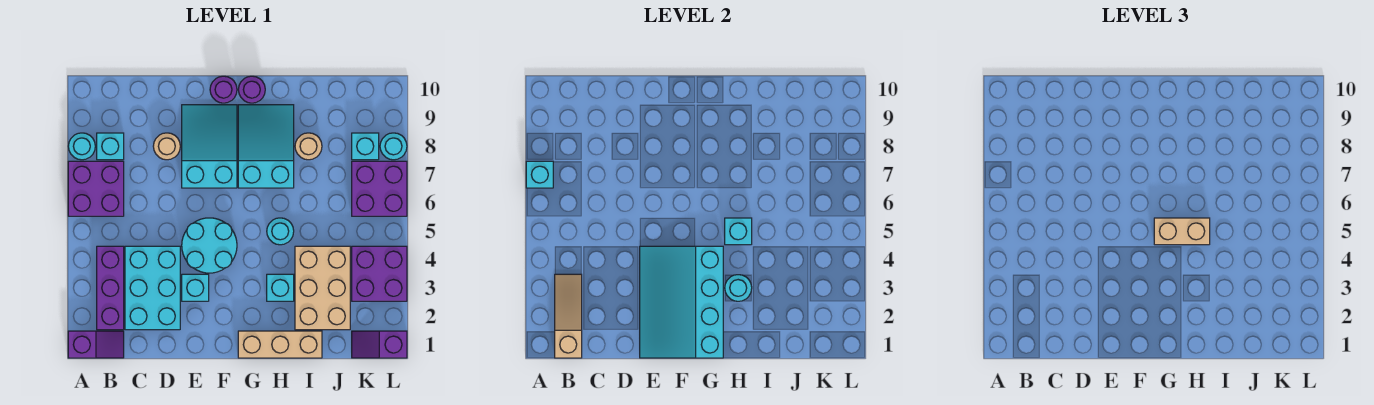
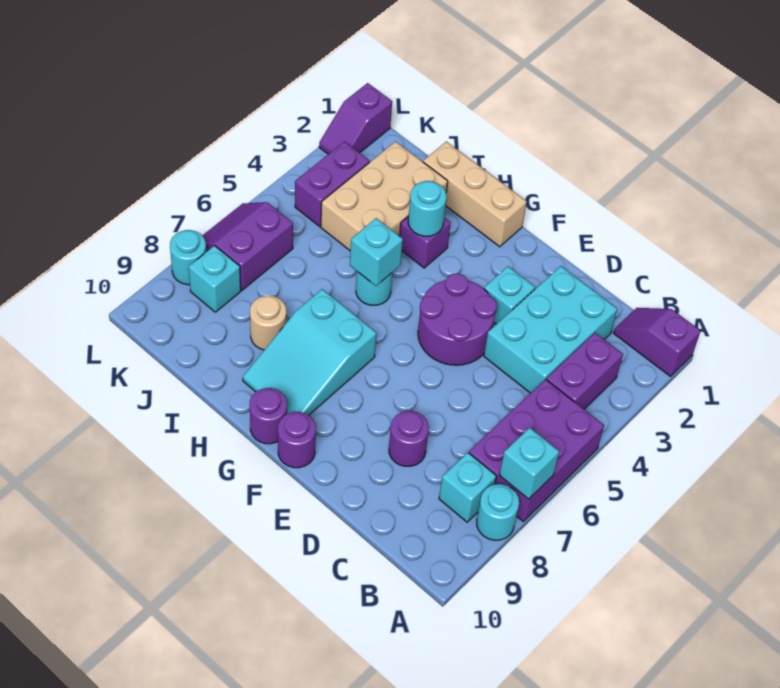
purple 2x2 brick [68,161,124,216] -> purple 2x3 brick [469,379,604,521]
tan 1x3 slope [555,274,582,358] -> none
purple 1x3 brick [97,246,124,330] -> purple 1x2 brick [546,333,623,409]
tan 1x1 round brick [153,133,180,160] -> purple 1x1 round brick [389,411,429,466]
cyan 3x4 slope [640,246,723,358] -> none
cyan 2x2 round brick [182,218,237,273] -> purple 2x2 round brick [418,274,497,365]
cyan 2x3 slope [182,105,237,188] -> none
tan 1x2 brick [1154,218,1210,245] -> none
cyan 1x1 brick [267,274,294,301] -> purple 1x1 brick [400,216,451,268]
purple 1x2 slope [352,331,407,358] -> purple 1x2 slope turned to [319,83,392,154]
purple 2x2 brick [352,246,407,301] -> purple 1x2 brick [295,142,370,226]
purple 2x2 brick [352,161,407,216] -> purple 2x2 slope [202,202,293,290]

